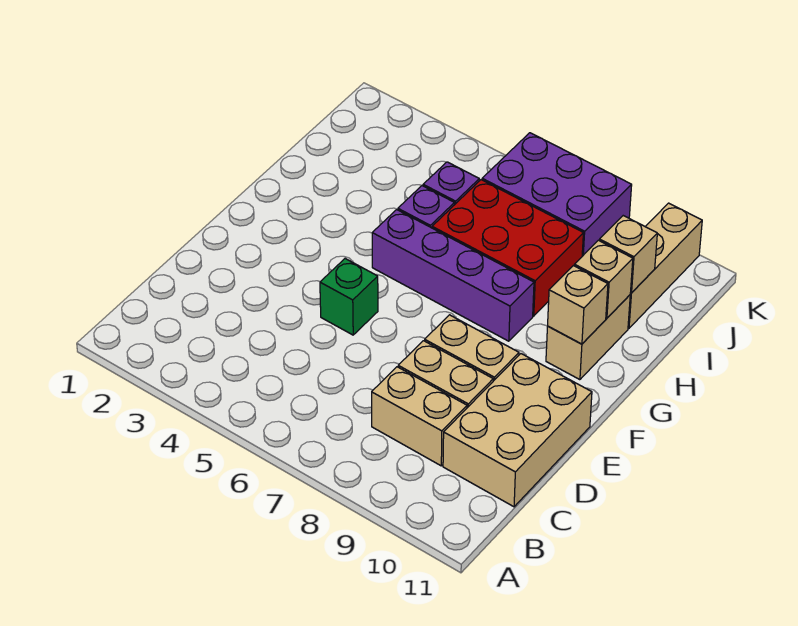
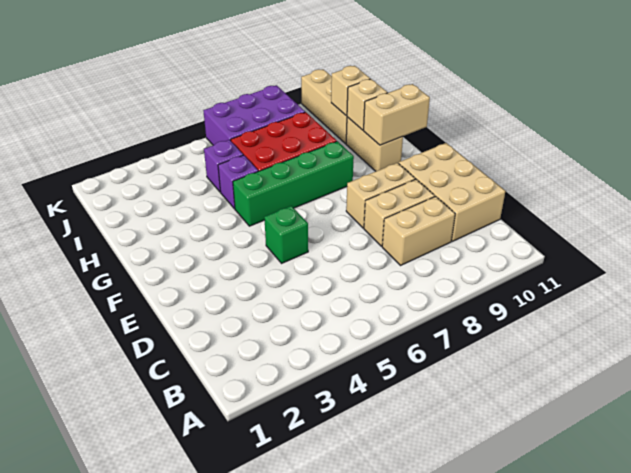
purple 1x4 brick [372,210,534,341] -> green 1x4 brick [233,141,354,226]
tan 1x1 brick [548,266,608,344] -> tan 1x2 brick [364,84,430,145]

